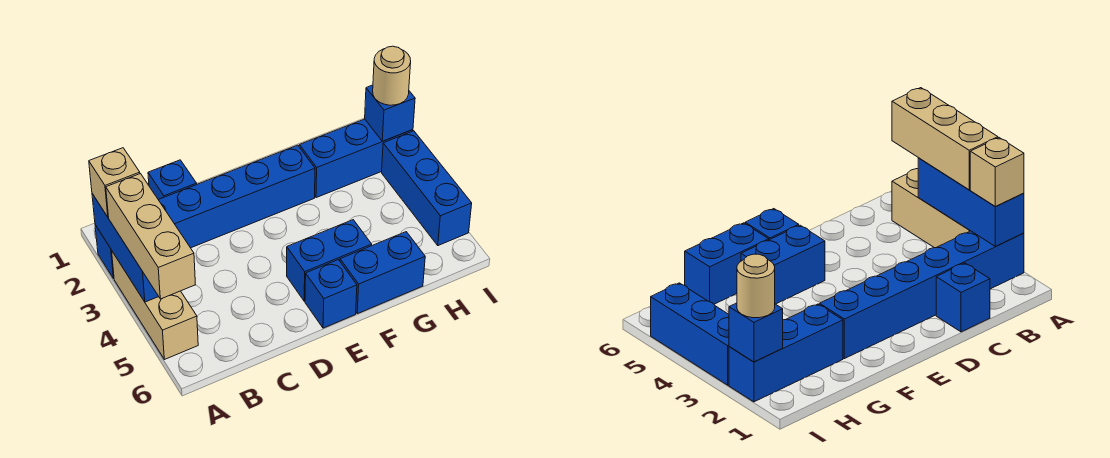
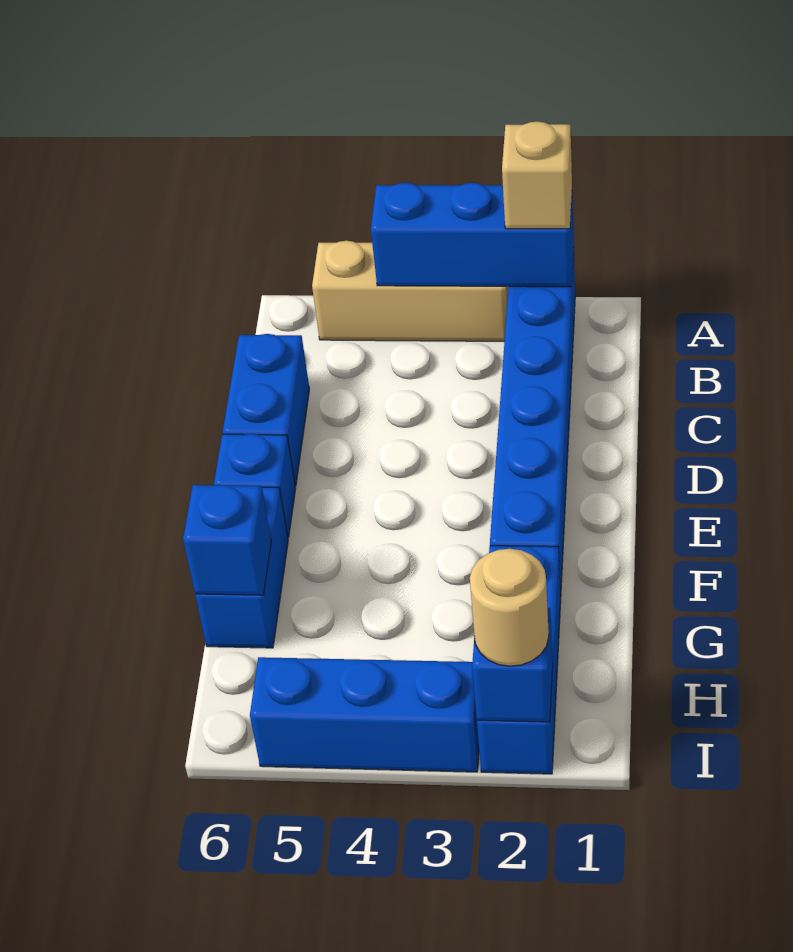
tan 1x3 brick [106,174,195,299] -> none
blue 1x1 brick [148,160,197,200] -> blue 1x1 brick moved to [183,485,271,595]
blue 1x2 brick [287,220,372,301] -> blue 1x2 brick moved to [223,334,310,486]

